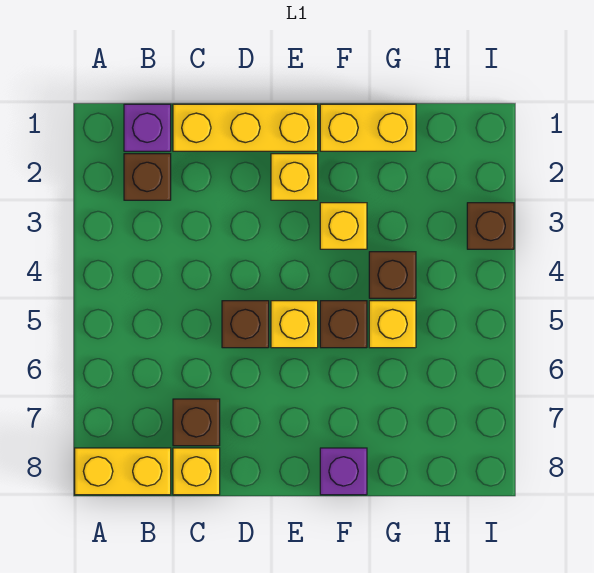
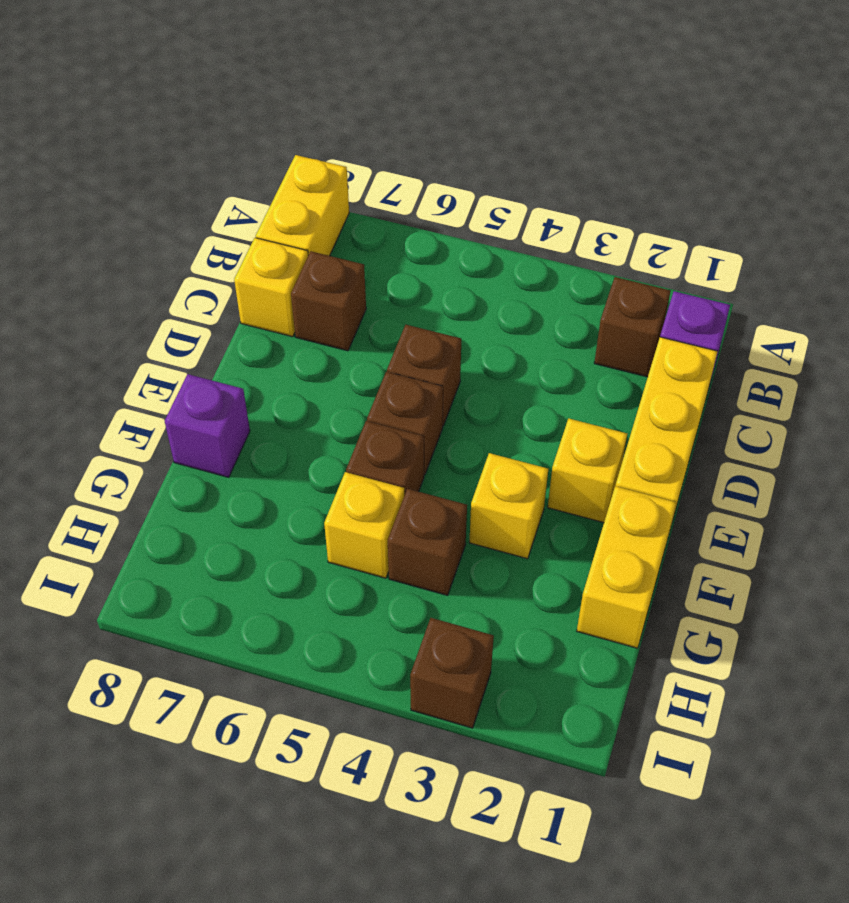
yellow 1x1 brick [271,301,318,348] -> brown 1x1 brick [367,372,443,475]

